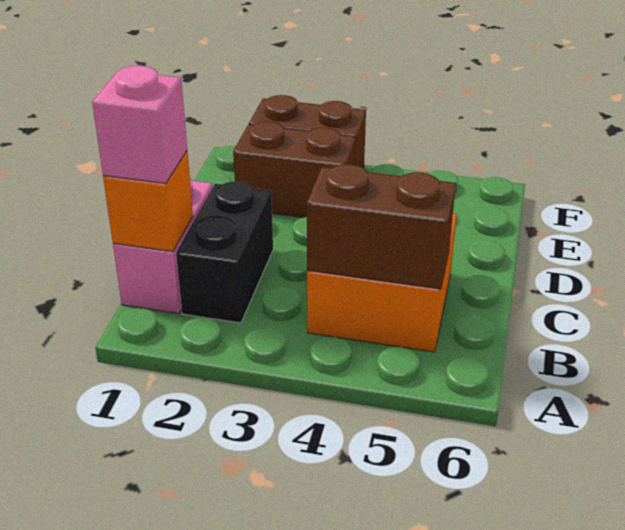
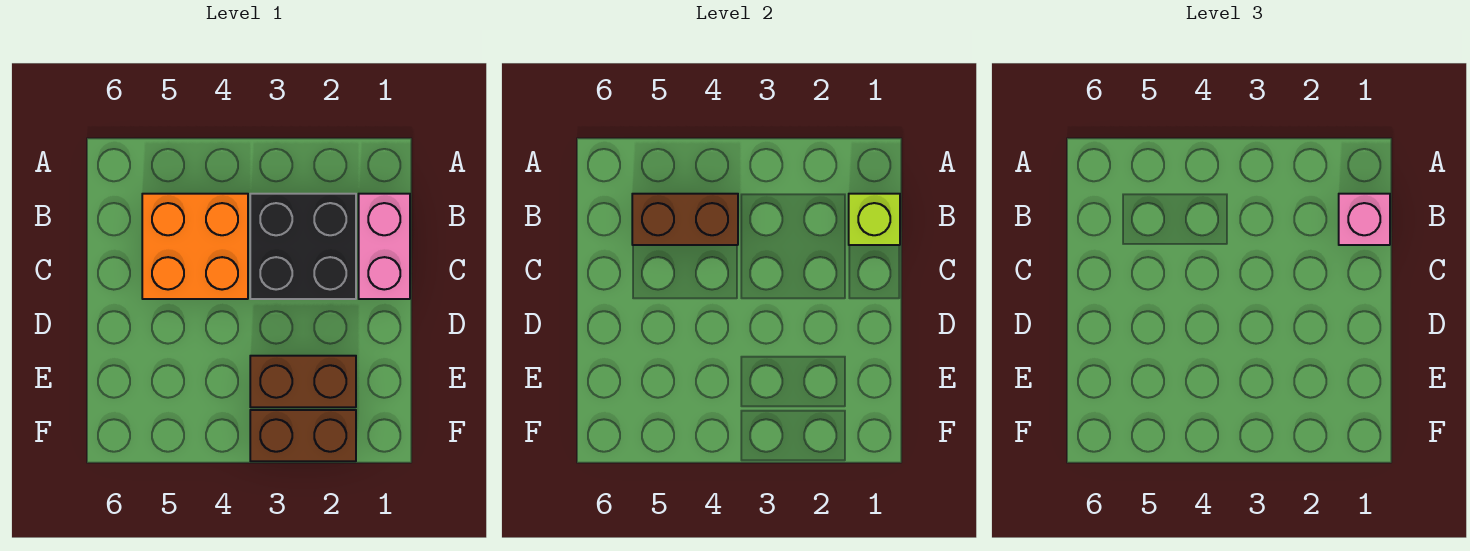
orange 1x1 brick [103,151,193,252] -> lime 1x1 brick [849,194,900,245]
black 1x2 brick [176,182,273,323] -> black 2x2 brick [250,194,356,299]

